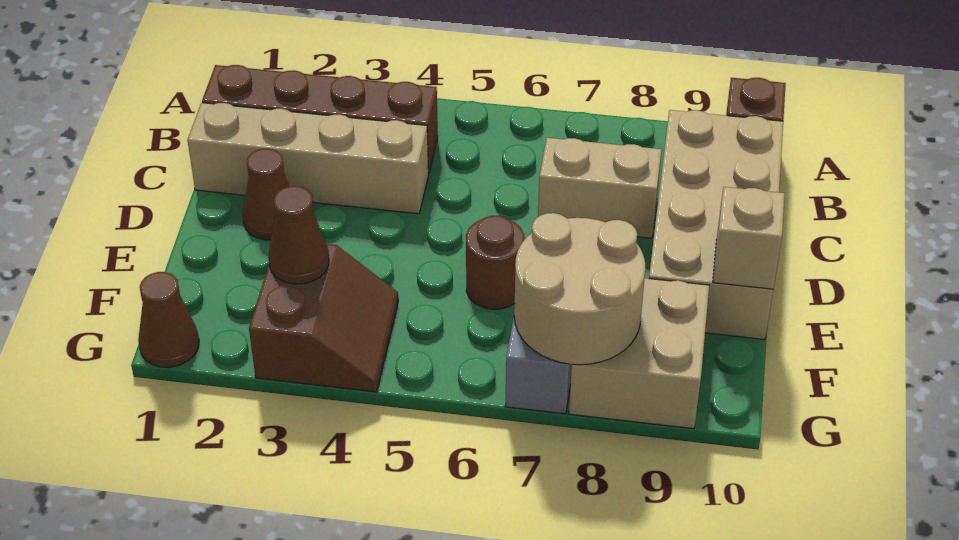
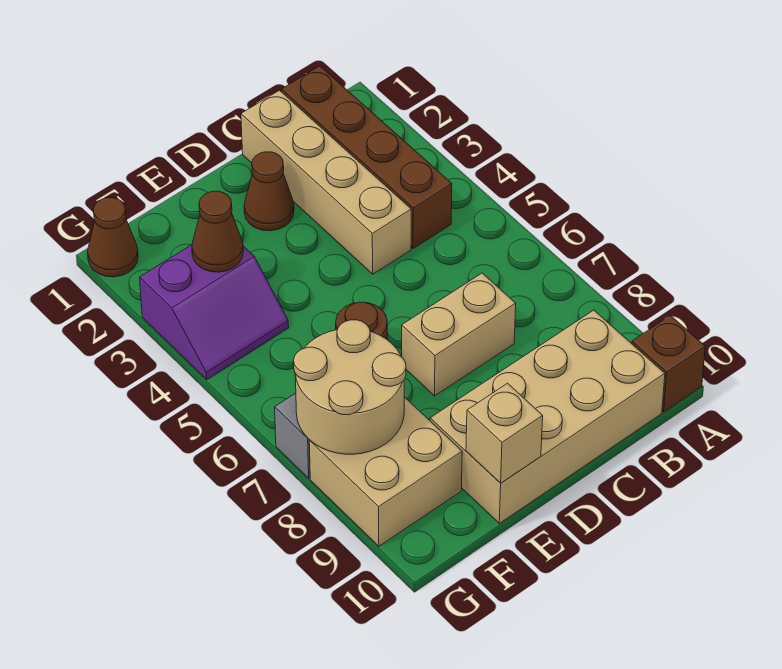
tan 1x2 brick [538,138,662,238] -> tan 1x2 brick turned to [402,273,516,396]
brown 2x2 slope [249,244,398,392] -> purple 2x2 slope [140,245,289,380]

